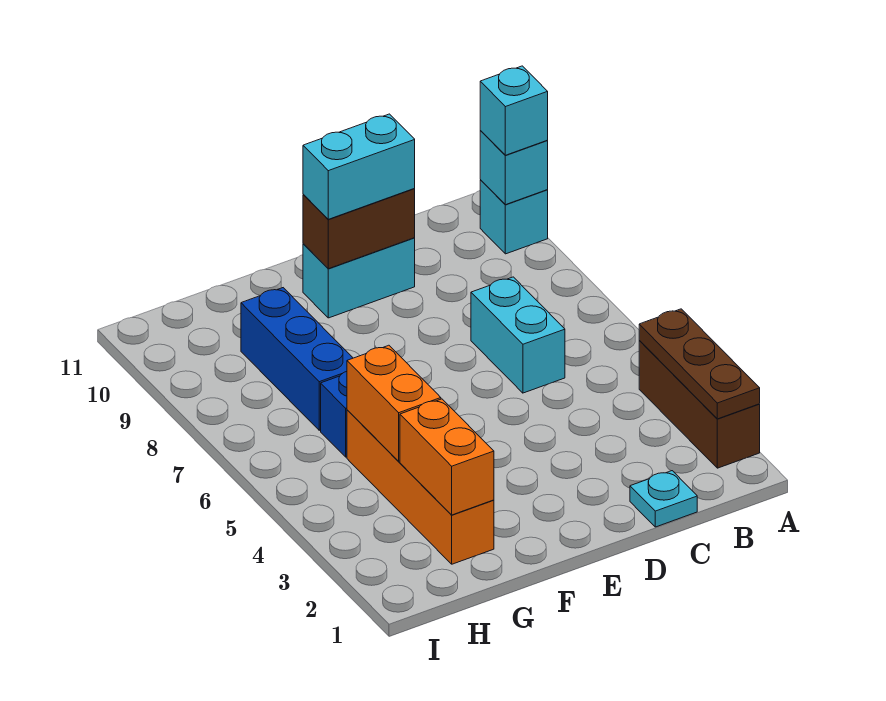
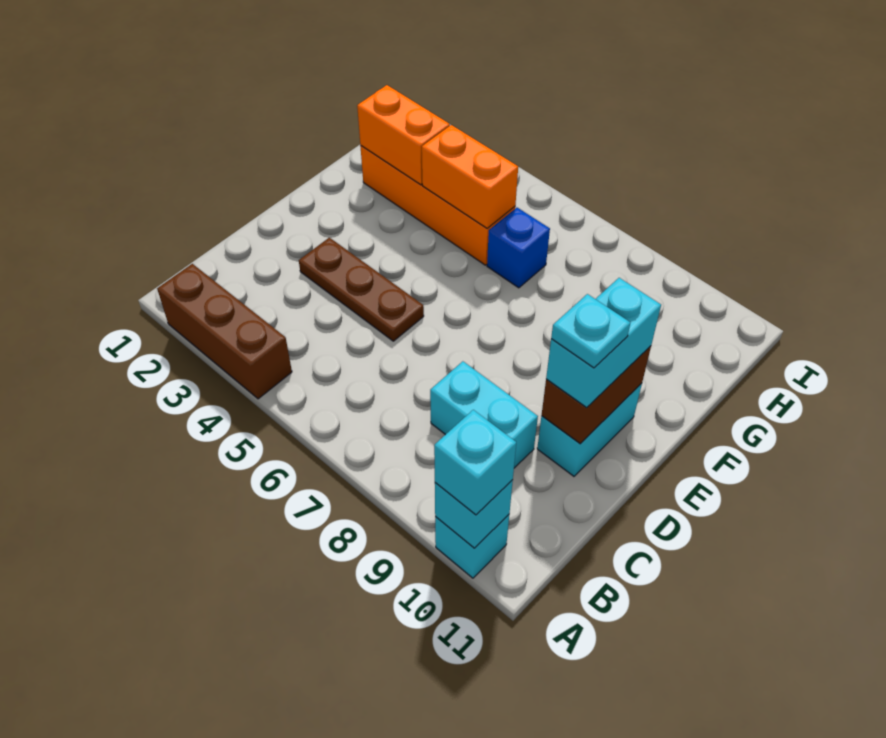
brown 1x3 plate [639,309,760,419] -> brown 1x3 plate moved to [299,238,424,341]
cyan 1x1 plate [630,471,697,527] -> cyan 1x1 plate moved to [551,294,630,368]
cyan 1x2 brick [471,277,565,393] -> cyan 1x2 brick moved to [430,361,538,468]
blue 1x3 brick [241,288,353,430] -> none

